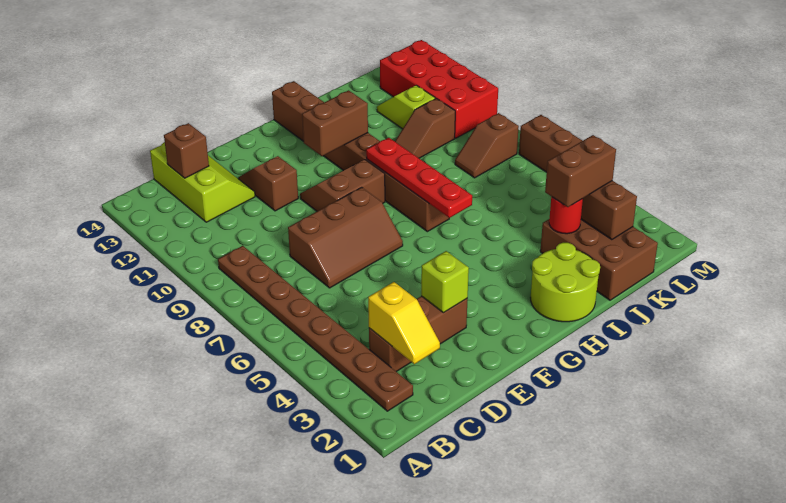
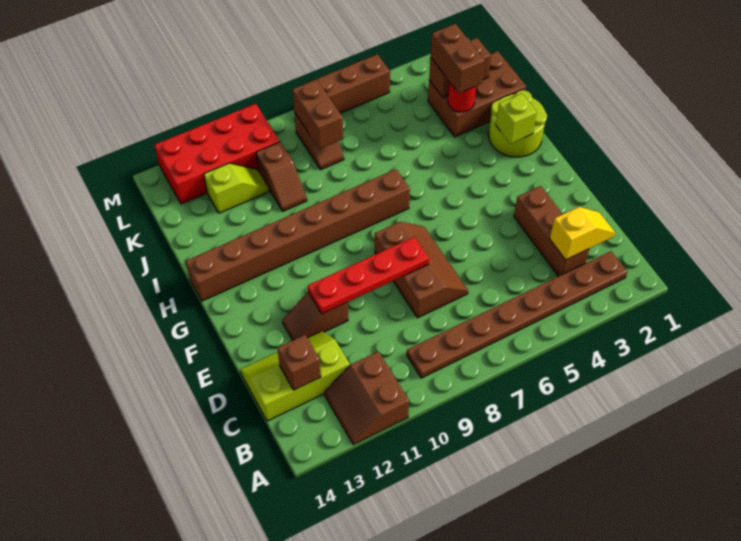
lime 1x1 brick [421,251,469,313] -> lime 1x1 brick moved to [496,94,537,144]
brown 2x2 slope [300,160,385,211] -> brown 2x2 slope moved to [324,352,409,445]
brown 1x2 brick [302,90,368,156] -> brown 1x2 brick moved to [292,80,343,149]
red 1x4 plate [366,138,472,218] -> red 1x4 plate moved to [308,237,429,314]
lime 1x2 slope [377,85,435,129] -> lime 1x2 slope turned to [204,163,269,213]

